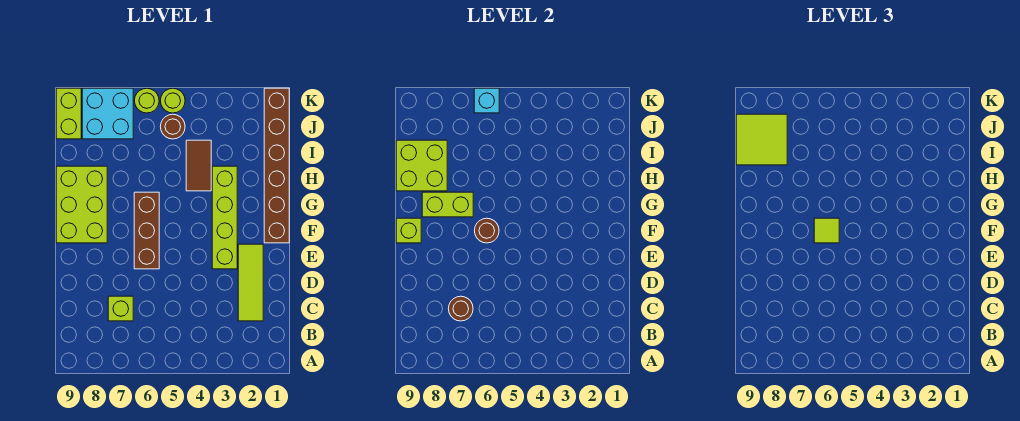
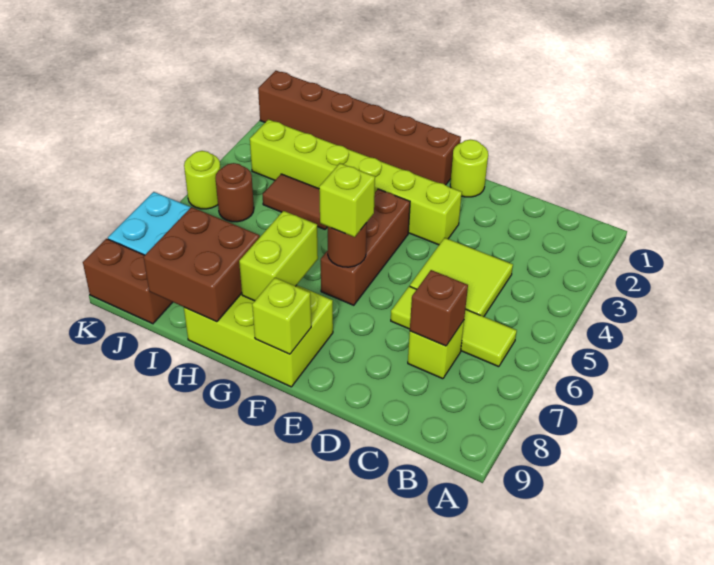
lime 1x3 tile [238,244,263,321] -> lime 1x3 tile moved to [391,286,517,367]
brown 1x1 round brick [448,296,473,321] -> brown 1x1 brick [410,270,468,346]
lime 1x4 brick [212,166,237,269] -> lime 1x6 brick [250,119,462,245]
brown 1x3 brick [134,192,159,269] -> brown 1x3 brick turned to [321,189,410,305]
lime 1x1 tile [814,218,839,243] -> lime 1x1 brick [319,163,375,237]
lime 2x2 brick [396,140,447,191] -> brown 2x2 brick [144,207,260,322]
lime 2x2 tile [736,114,787,165] -> lime 2x2 tile moved to [410,238,513,317]
lime 1x2 brick [56,88,81,139] -> brown 1x2 brick [83,239,173,324]
lime 1x1 round brick [134,88,159,113] -> lime 1x1 round brick moved to [450,140,488,197]
cyan 1x1 brick [474,88,499,113] -> none

